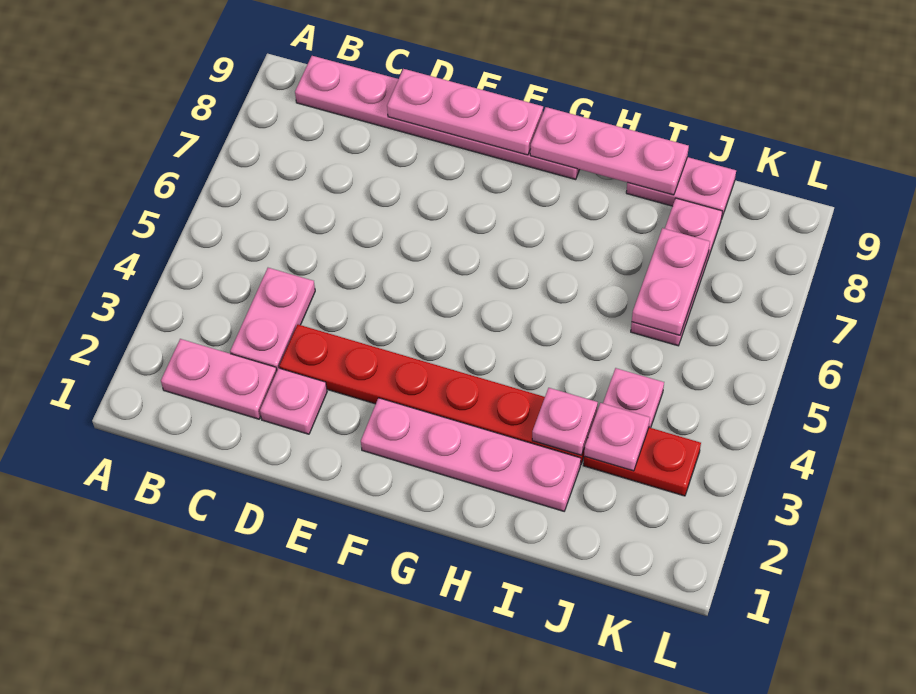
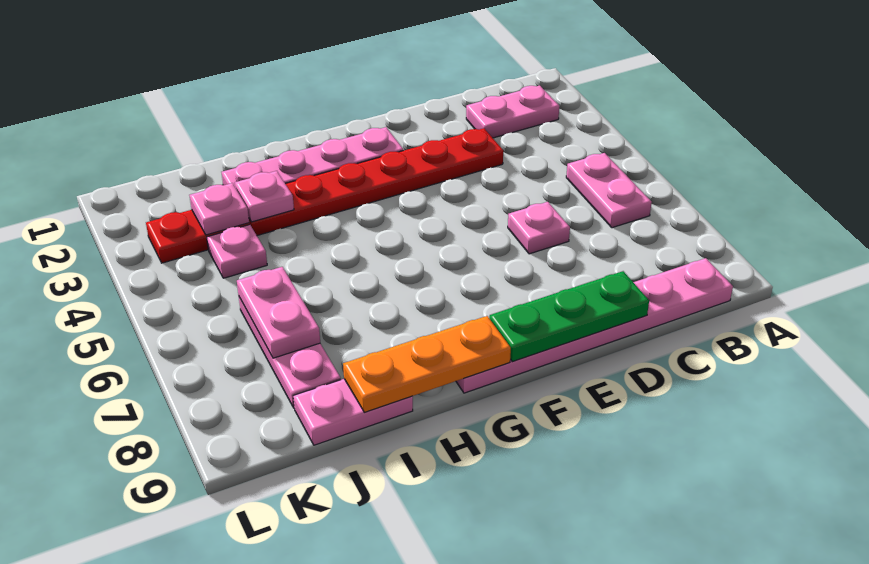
pink 1x2 plate [230,268,315,370] -> pink 1x2 plate moved to [566,153,652,228]
pink 1x1 plate [260,368,327,434] -> pink 1x1 plate moved to [508,202,570,254]
pink 1x3 plate [387,69,543,155] -> green 1x3 plate [489,271,649,362]
pink 1x3 plate [530,107,689,195] -> orange 1x3 plate [343,316,511,412]

